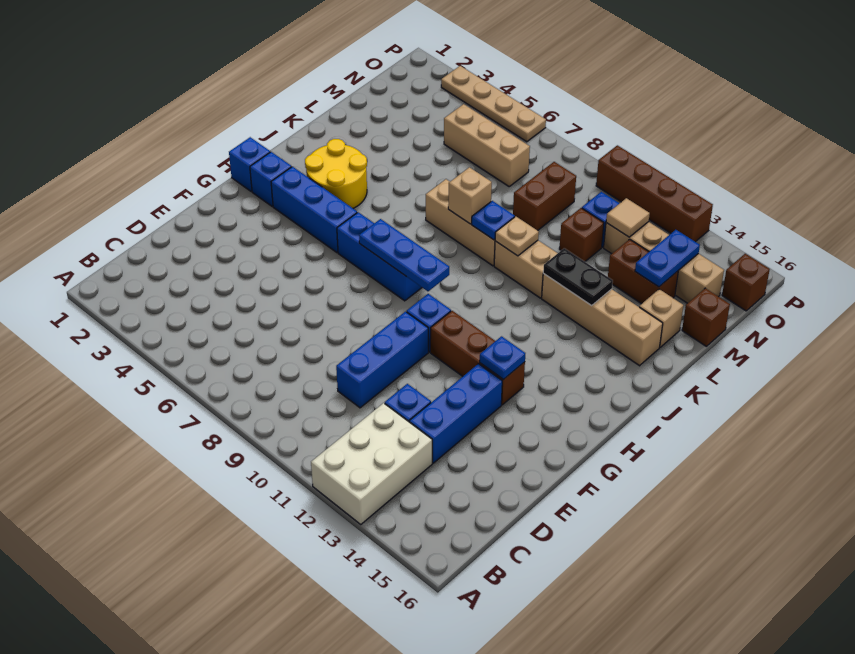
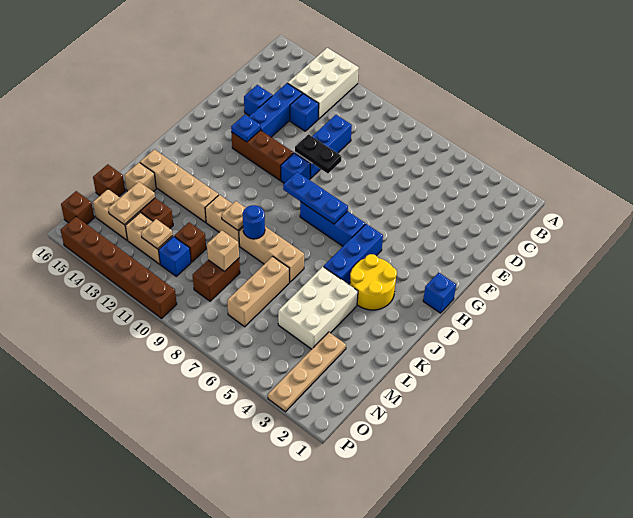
blue 1x1 brick [250,152,292,206] -> blue 1x1 brick moved to [244,85,272,116]
blue 1x3 brick [271,167,357,253] -> blue 1x3 brick turned to [324,224,383,284]
none -> white 2x3 brick [278,267,358,349]
tan 1x1 brick [448,167,492,224] -> tan 1x1 brick moved to [207,230,239,271]
blue 1x1 plate [472,201,515,240] -> blue 1x1 round brick [243,205,265,239]
black 1x2 plate [543,248,613,306] -> black 1x2 plate moved to [295,134,342,173]
blue 1x2 plate [635,230,700,287] -> tan 1x2 plate [108,182,155,225]
tan 1x3 brick [444,104,530,186] -> tan 1x3 brick turned to [227,256,289,327]
tan 1x1 tile [606,198,650,237] -> tan 1x1 plate [141,219,173,249]
tan 1x4 plate [441,66,546,142] -> tan 1x4 plate turned to [268,332,346,412]
brown 1x4 brick [596,145,713,242] -> brown 1x6 brick [61,217,177,318]

